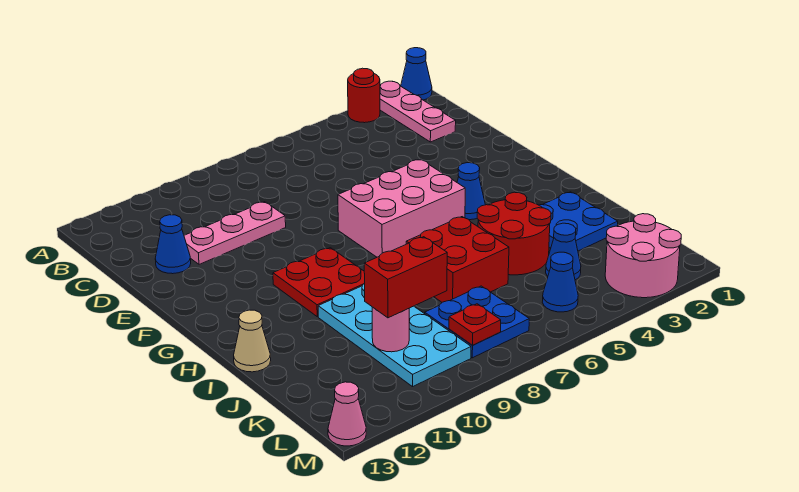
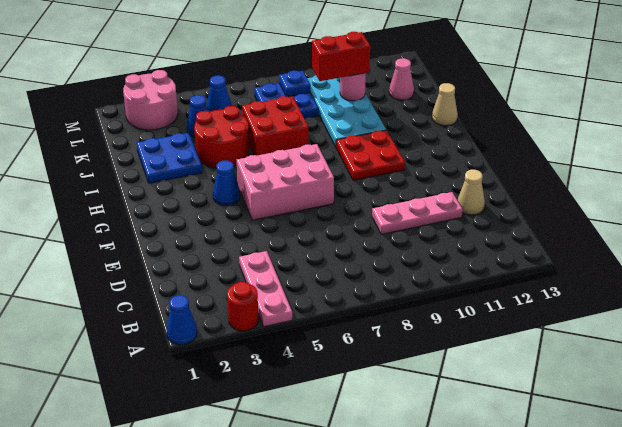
pink 1x3 plate [380,81,456,142] -> pink 1x3 plate moved to [239,251,292,327]
blue 1x1 cone [155,215,191,274] -> tan 1x1 cone [458,170,485,215]
red 1x1 plate [449,304,501,345] -> blue 1x1 plate [279,71,310,97]
pink 1x1 cone [328,382,366,446] -> pink 1x1 cone moved to [389,58,414,100]

